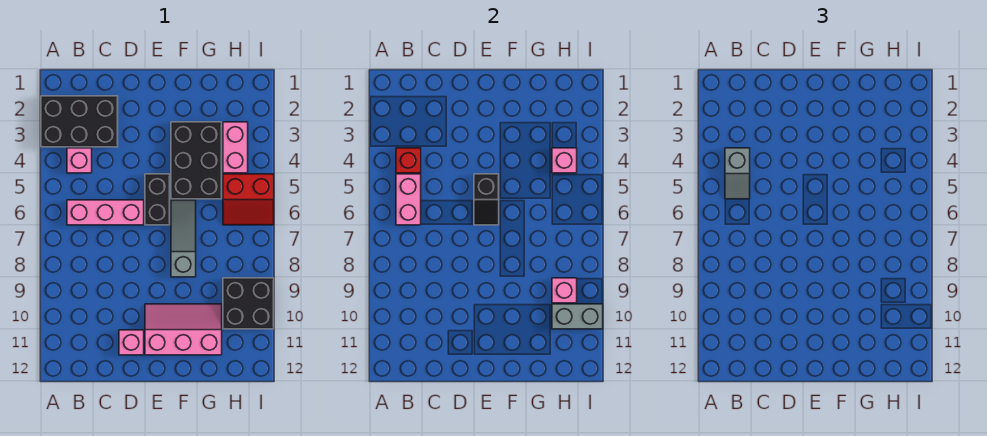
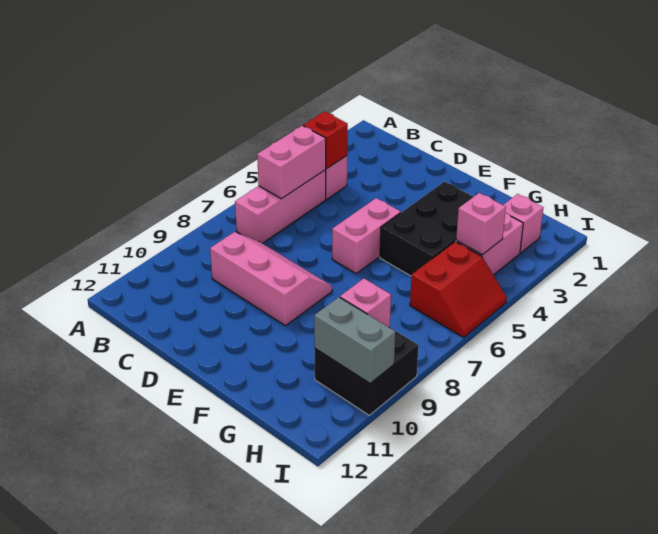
black 2x3 brick [41,96,118,147] -> none
grey 1x2 slope [725,148,750,199] -> none
pink 1x3 brick [67,200,144,225] -> pink 1x3 brick turned to [235,170,326,243]
pink 1x1 brick [119,330,144,355] -> pink 1x1 brick moved to [504,194,544,253]
black 1x2 brick [145,174,170,225] -> pink 1x2 brick [332,198,401,273]
black 1x2 slope [474,174,499,225] -> none
pink 2x3 slope [145,304,222,355] -> pink 2x3 slope moved to [210,232,332,326]
grey 1x3 slope [171,200,196,277] -> none
red 2x2 slope [223,174,274,225] -> red 2x2 slope turned to [410,242,507,337]

